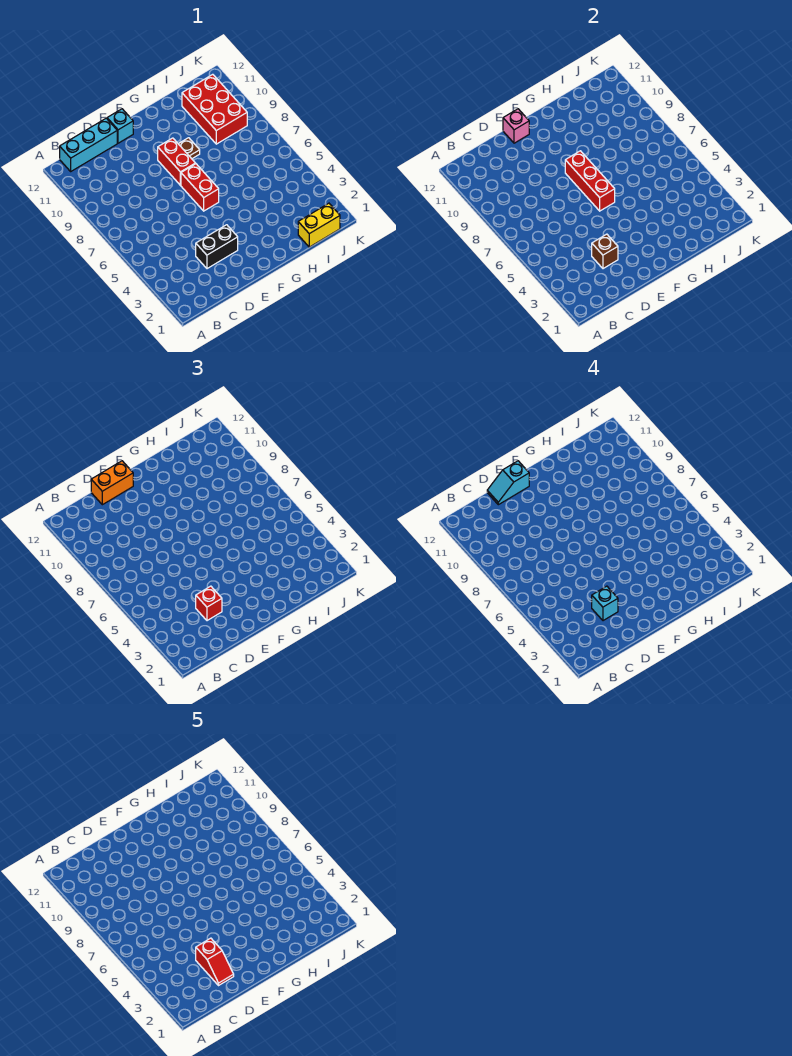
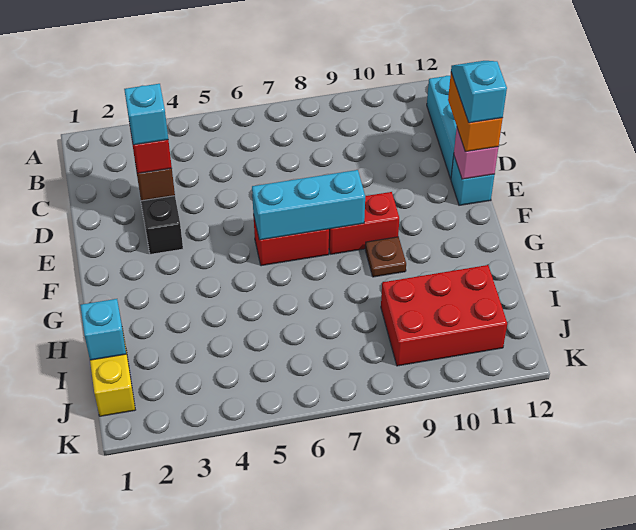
red 1x2 slope [196,938,234,986] -> none
red 1x3 brick [565,151,615,211] -> cyan 1x3 brick [252,170,365,240]
none -> cyan 1x1 brick [80,299,126,360]

